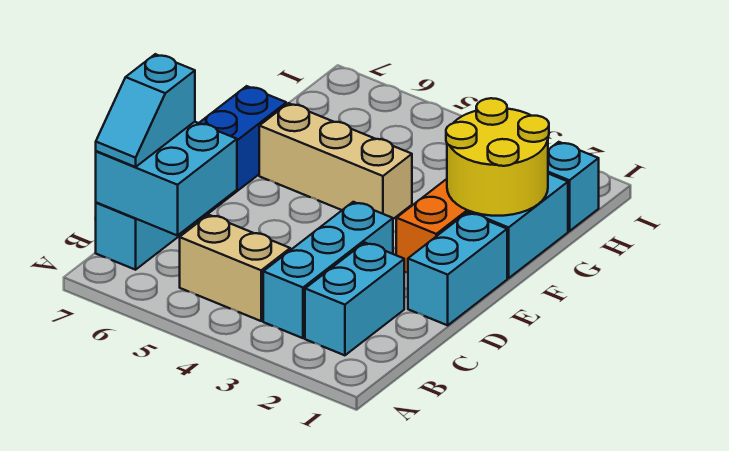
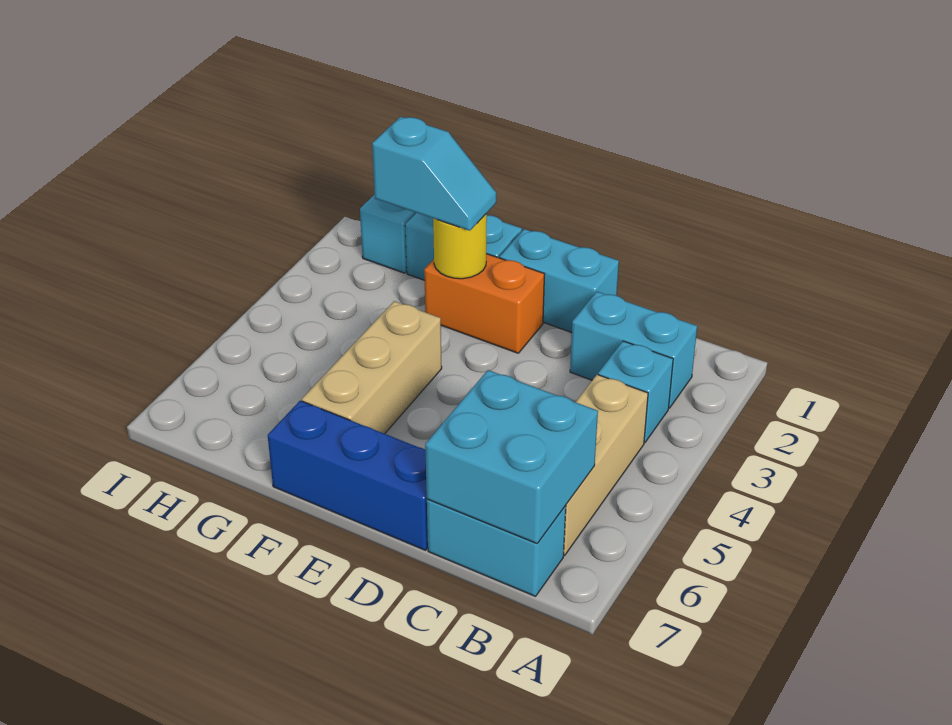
cyan 1x3 brick [263,202,393,338] -> cyan 1x1 brick [598,341,673,443]
tan 1x2 brick [180,215,290,321] -> tan 1x3 brick [564,375,648,555]
cyan 1x2 slope [96,54,195,167] -> cyan 1x2 slope moved to [372,117,496,231]
yellow 2x2 round brick [446,98,549,216] -> yellow 1x1 round brick [433,213,487,279]

